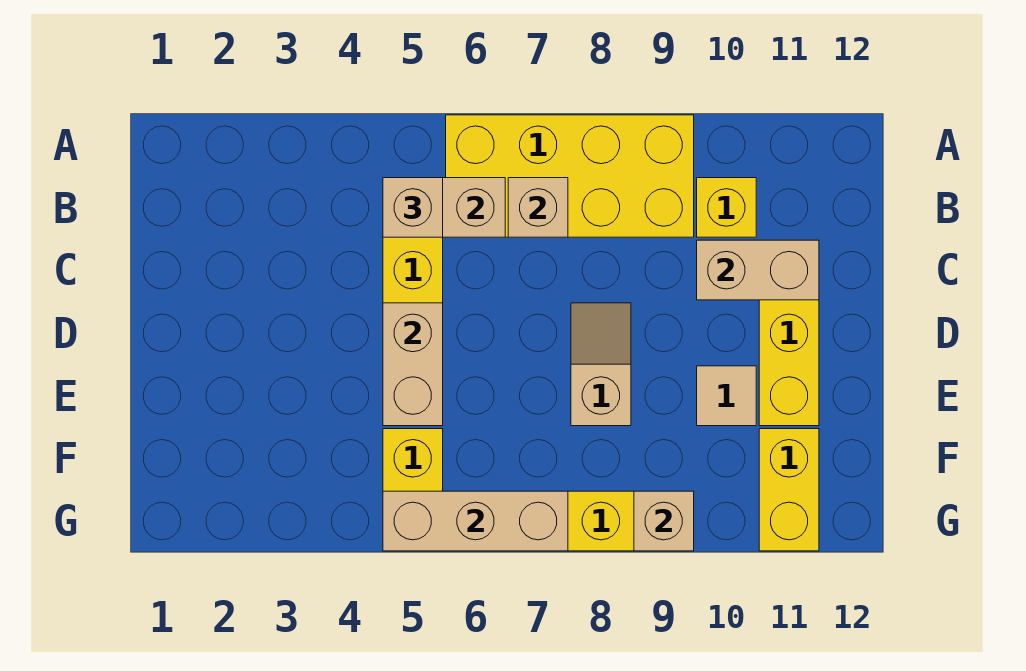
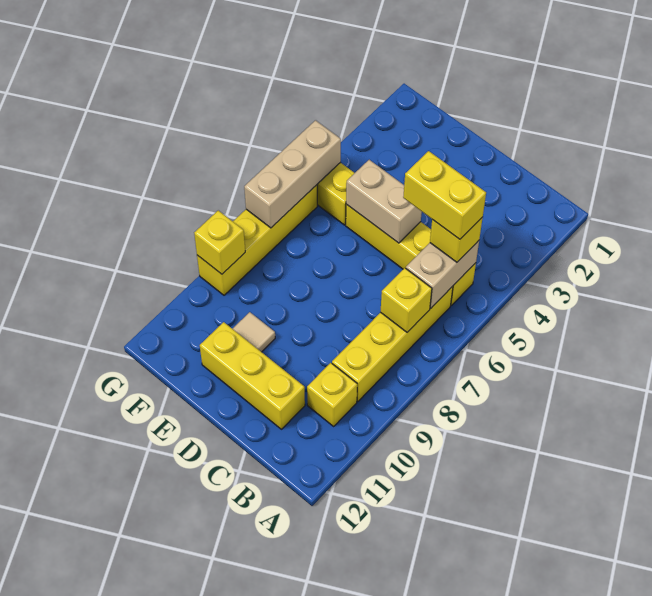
yellow 2x4 brick [446,115,694,237] -> yellow 1x4 brick [332,286,453,402]
tan 1x1 brick [383,178,443,237] -> yellow 1x1 brick [430,217,483,262]
tan 1x1 brick [508,178,568,237] -> yellow 1x1 brick [381,268,432,332]
tan 1x2 brick [697,240,819,300] -> none
tan 1x2 slope [571,303,631,426] -> none
yellow 1x2 brick [759,429,819,551] -> yellow 1x2 brick moved to [403,151,486,239]
tan 1x1 brick [634,491,694,551] -> yellow 1x1 brick [194,210,245,274]

